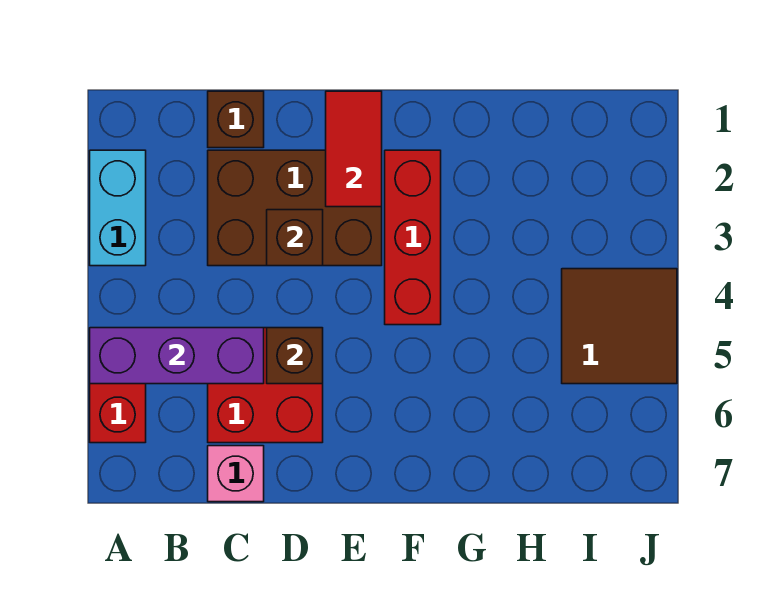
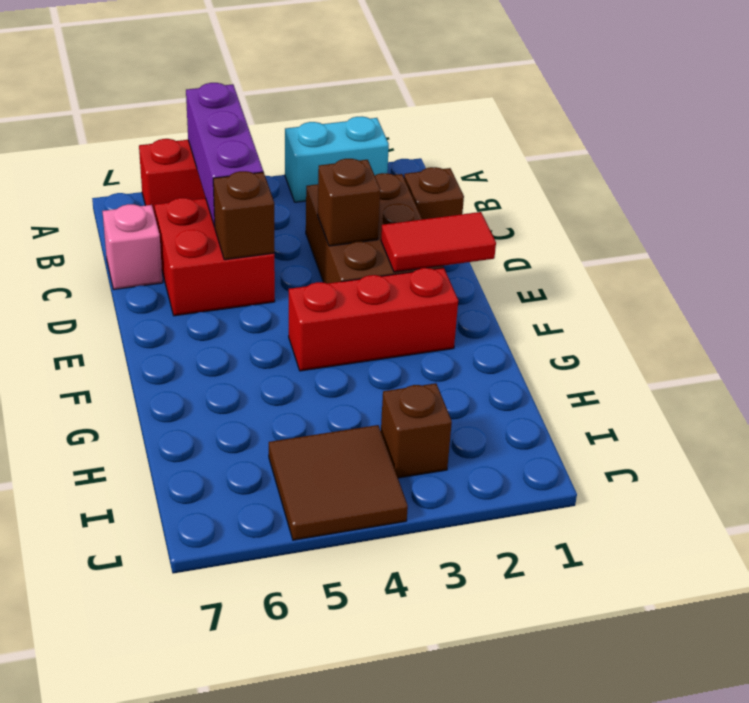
none -> brown 1x1 brick [381,383,452,478]

